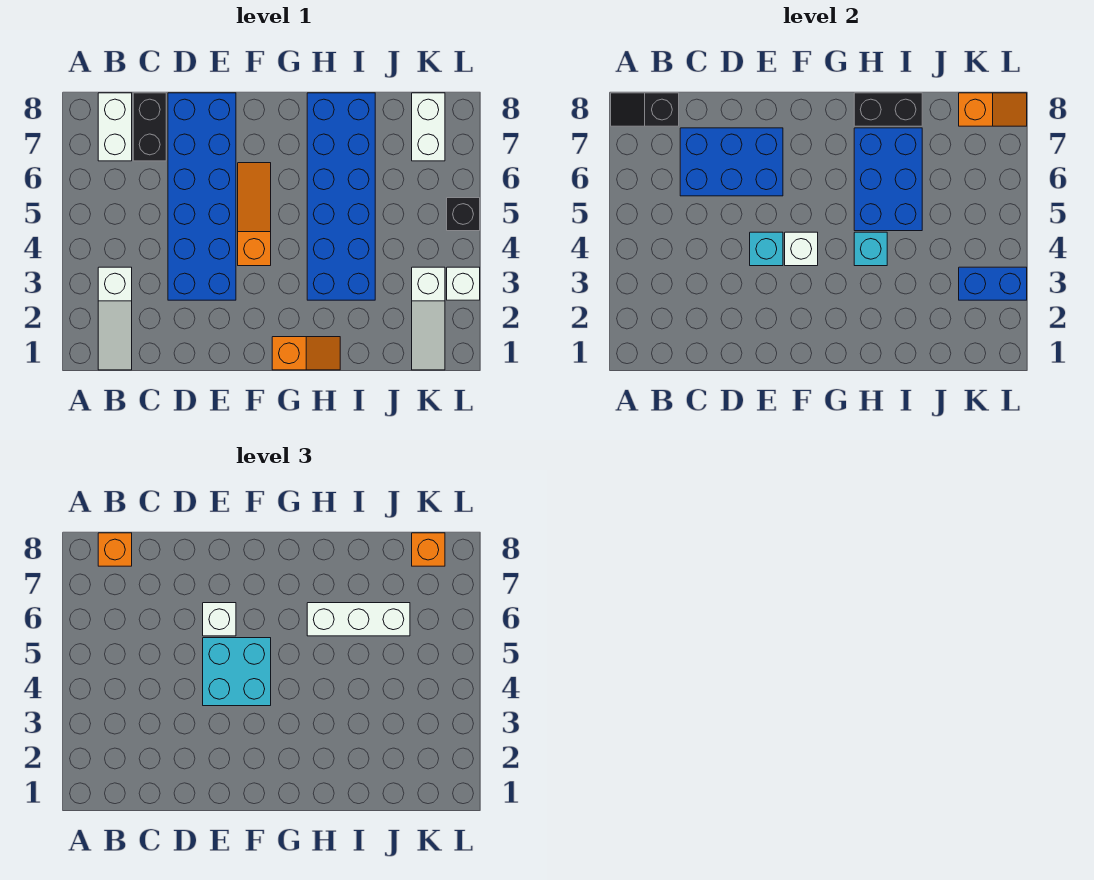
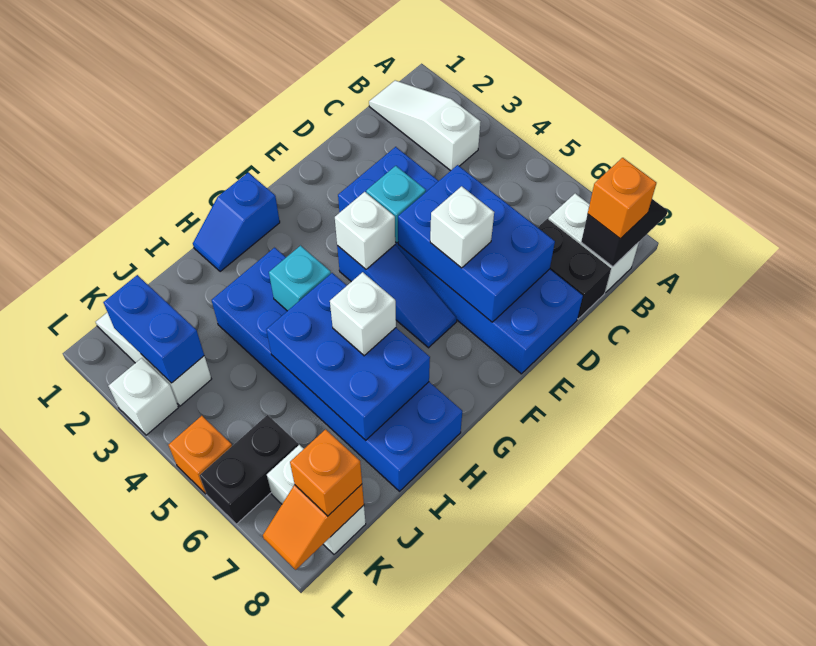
blue 2x3 brick [680,128,783,196] -> blue 2x3 brick turned to [398,165,555,322]
cyan 2x2 brick [203,638,271,706] -> none
orange 1x3 slope [238,163,271,266] -> blue 1x3 slope [337,245,457,348]
orange 1x2 slope [272,337,340,370] -> blue 1x2 slope [193,173,280,272]
white 1x3 brick [307,603,410,636] -> white 1x1 brick [330,272,396,356]
black 1x2 brick [854,93,922,126] -> black 1x2 brick moved to [199,415,298,524]
blue 1x2 brick [959,267,1027,300] -> blue 1x2 brick turned to [103,275,204,383]
black 1x1 brick [447,198,480,231] -> orange 1x1 brick [169,416,232,494]

